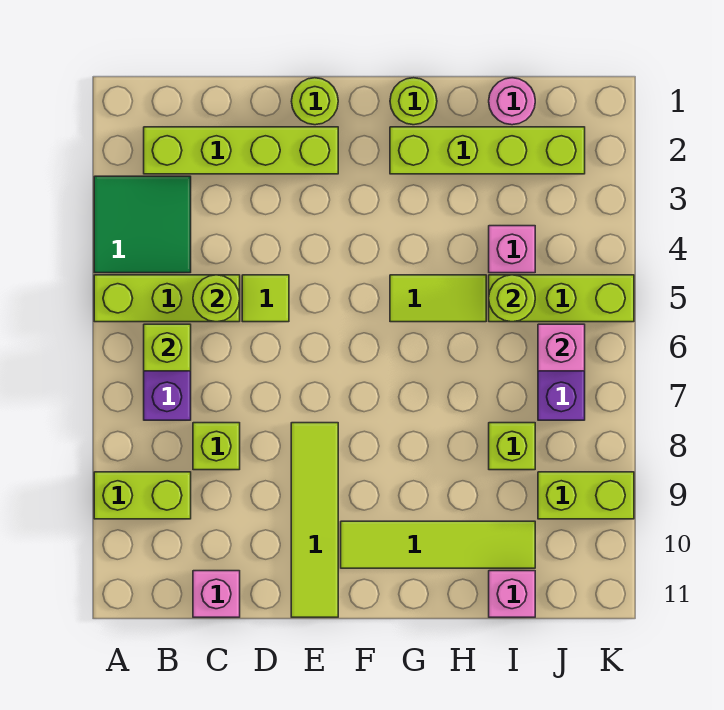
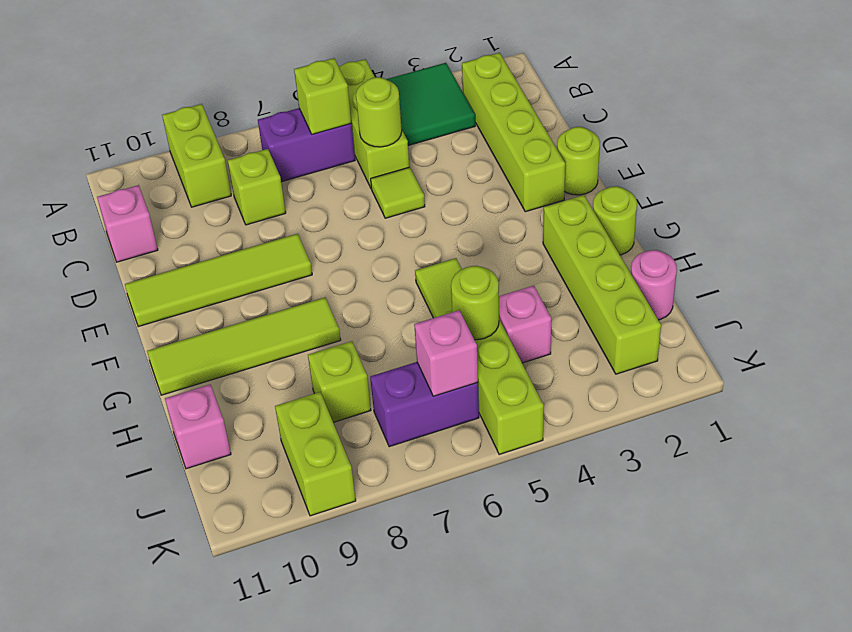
lime 1x4 tile [341,521,535,568] -> lime 1x4 tile turned to [147,298,341,395]

